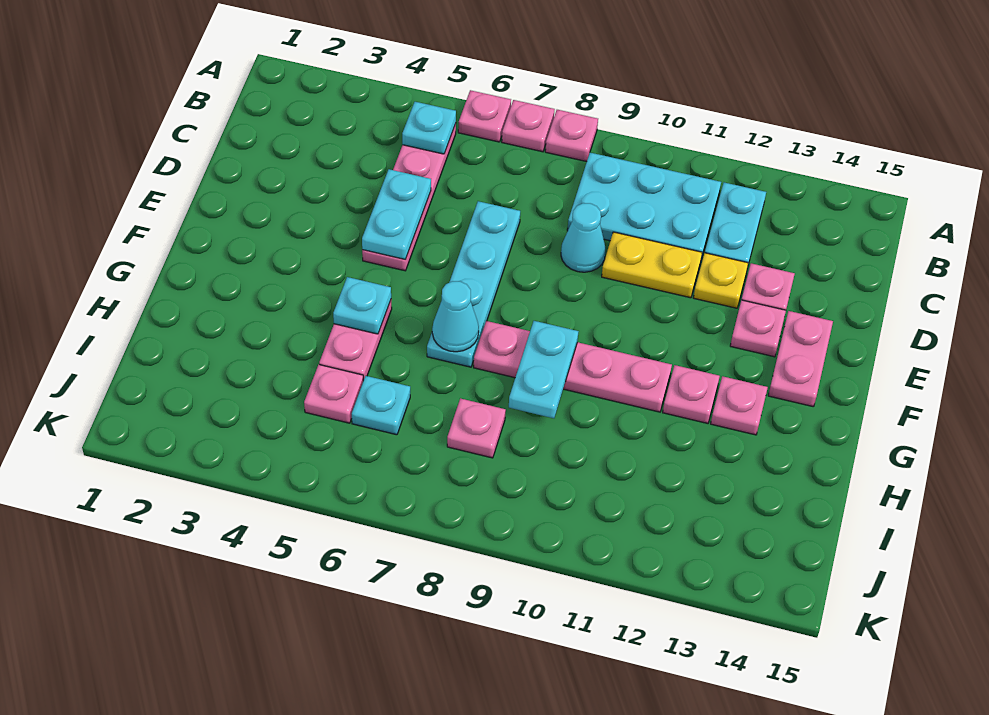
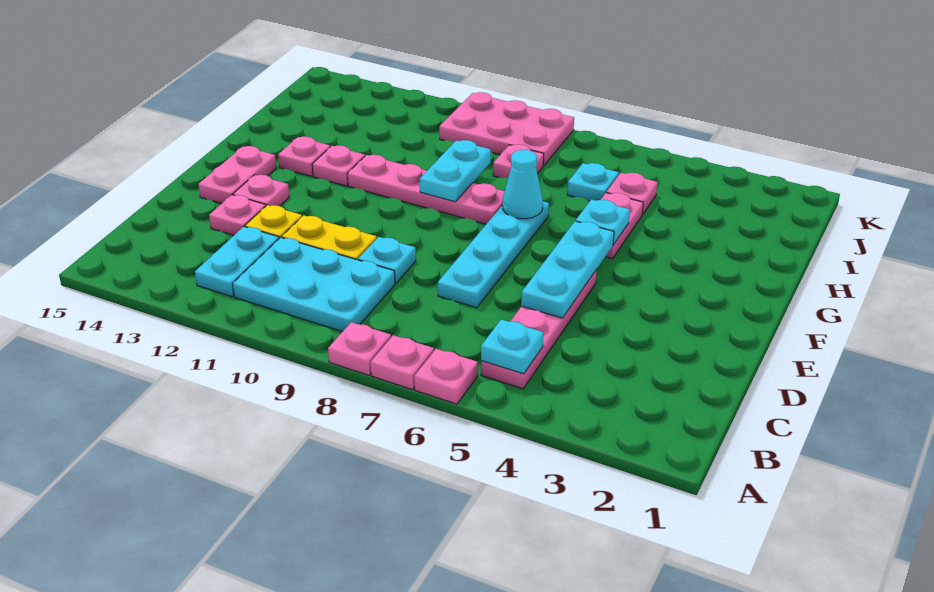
cyan 1x2 plate [362,169,431,259] -> cyan 1x3 plate [521,221,614,318]
cyan 1x1 cone [561,203,606,272] -> cyan 1x1 plate [358,237,416,284]
none -> pink 2x3 plate [439,92,574,166]

